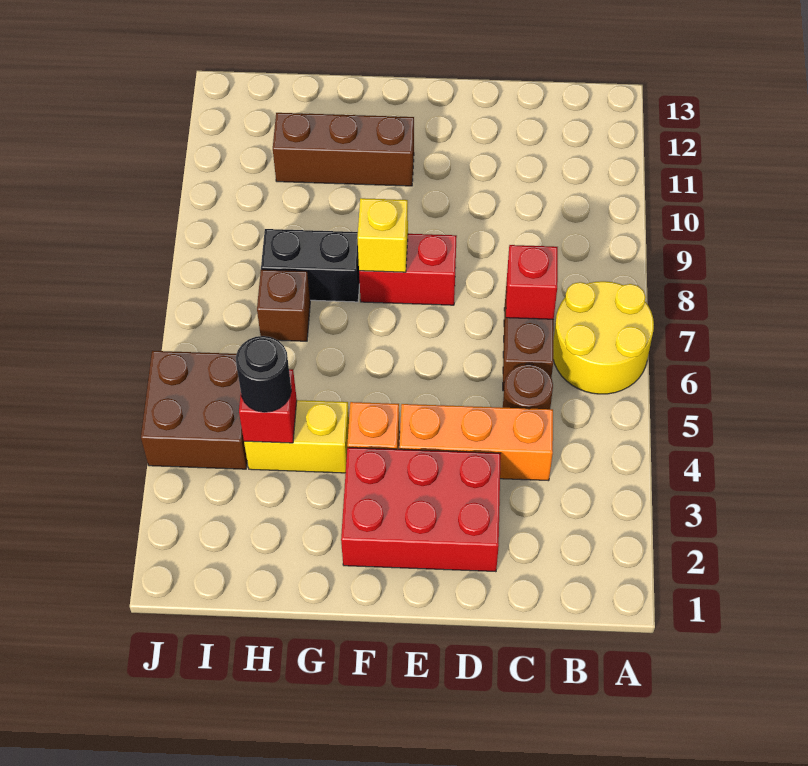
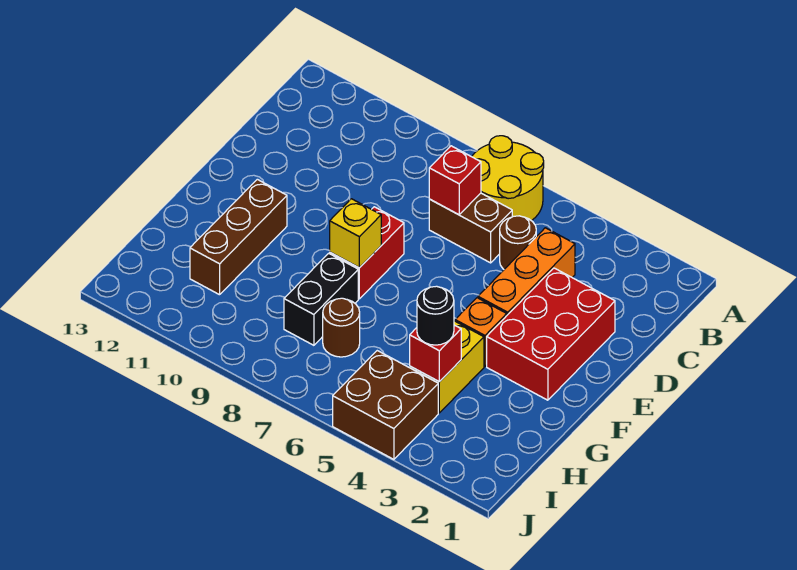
brown 1x1 brick [257,270,310,341] -> brown 1x1 round brick [323,298,360,357]

